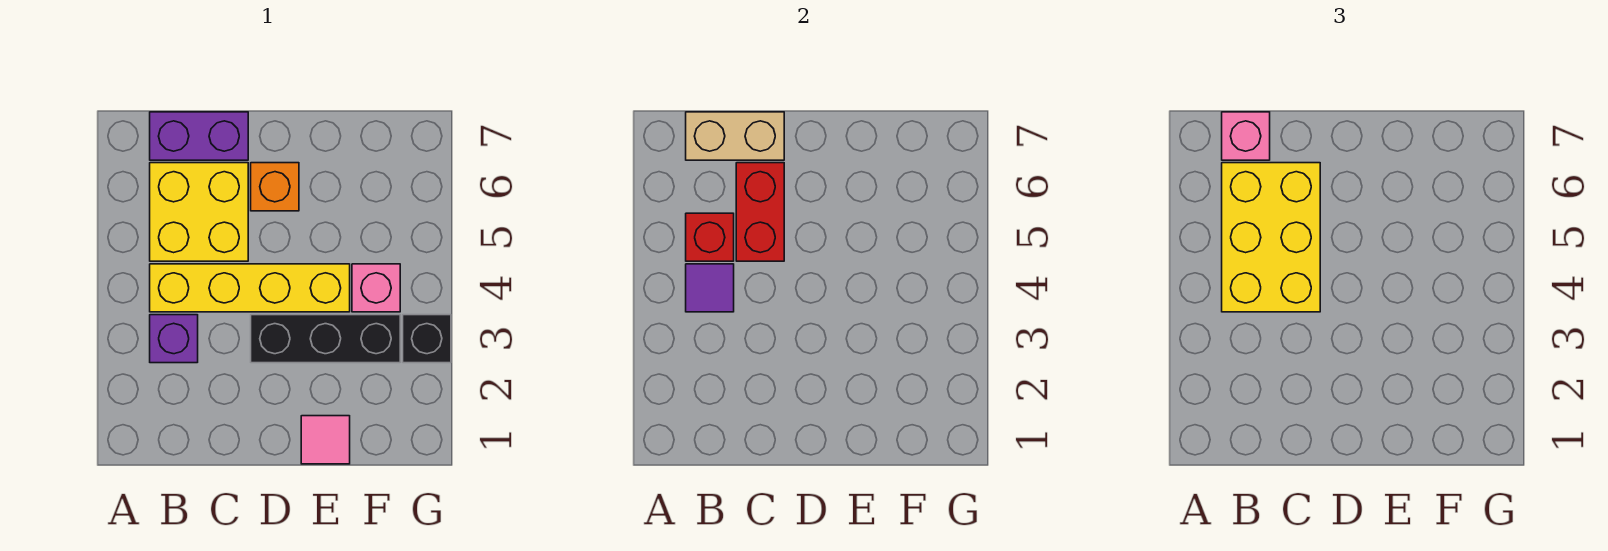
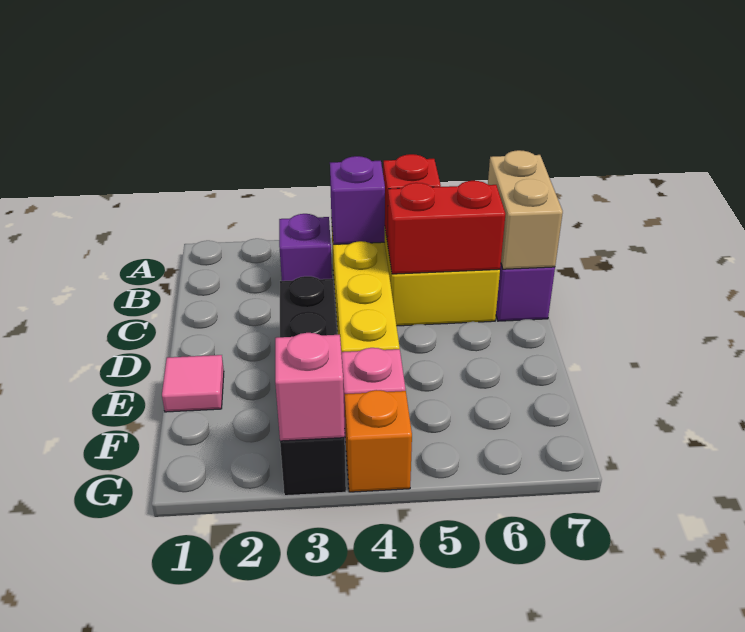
purple 1x1 tile [686,264,734,312] -> purple 1x1 brick [330,156,385,244]
yellow 2x3 brick [1222,163,1320,312] -> none
pink 1x1 brick [1222,112,1270,160] -> pink 1x1 brick moved to [275,333,345,441]
orange 1x1 brick [251,163,299,211] -> orange 1x1 brick moved to [345,390,412,492]

